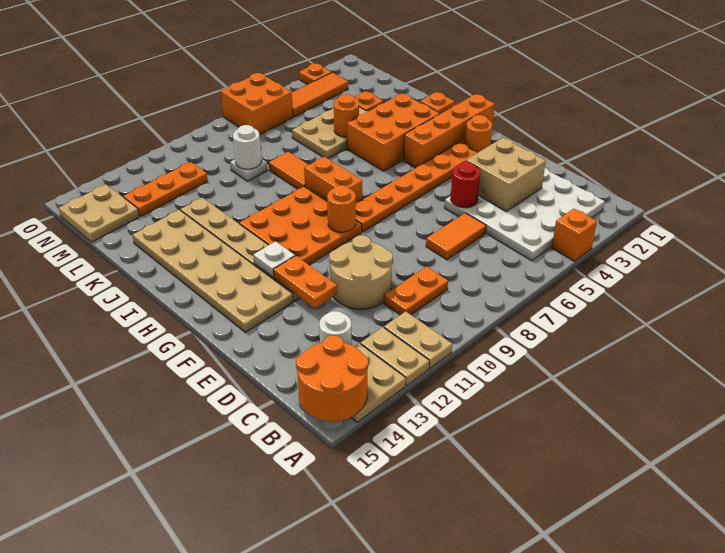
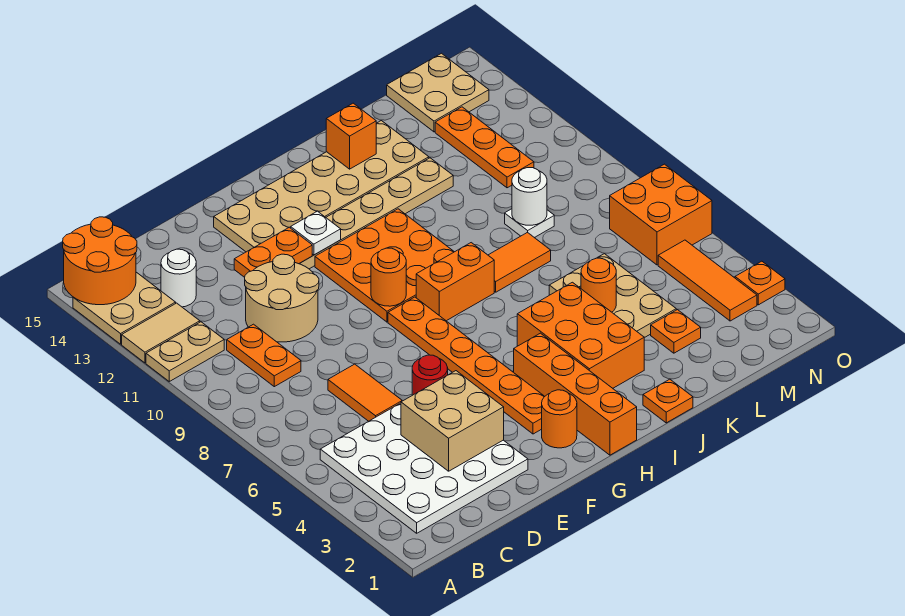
orange 1x1 brick [552,209,597,261] -> orange 1x1 brick moved to [326,103,376,169]
tan 1x2 plate [360,327,429,386] -> tan 1x2 tile [122,303,200,363]

